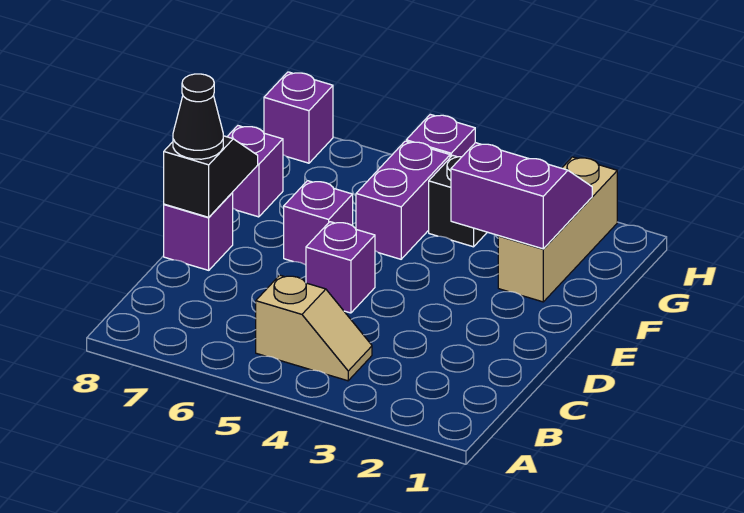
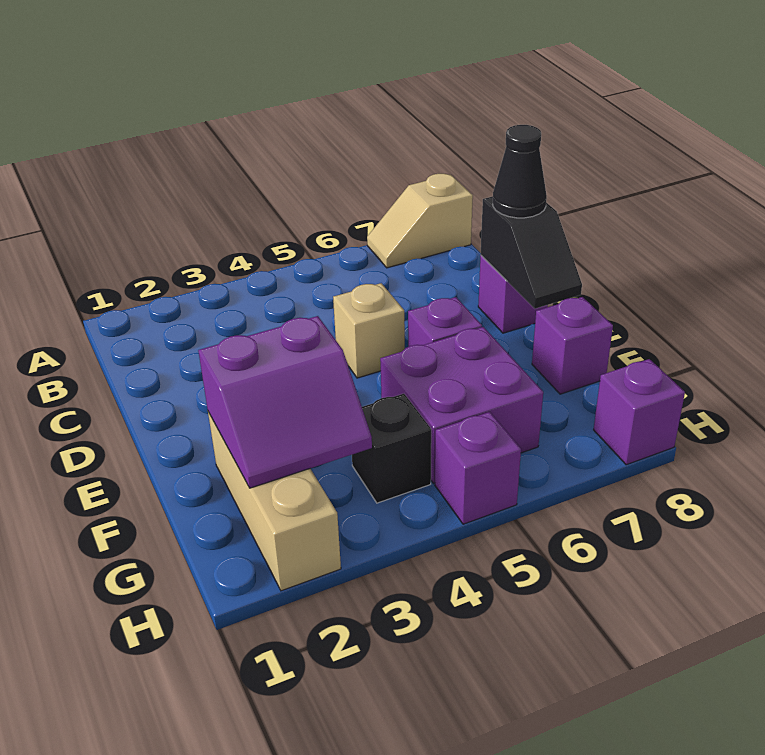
tan 1x2 slope [256,275,372,381] -> tan 1x2 slope moved to [367,174,473,268]
purple 1x1 brick [306,222,375,313] -> tan 1x1 brick [333,283,405,378]
purple 1x2 brick [356,141,450,259] -> purple 2x2 brick [380,327,543,483]

